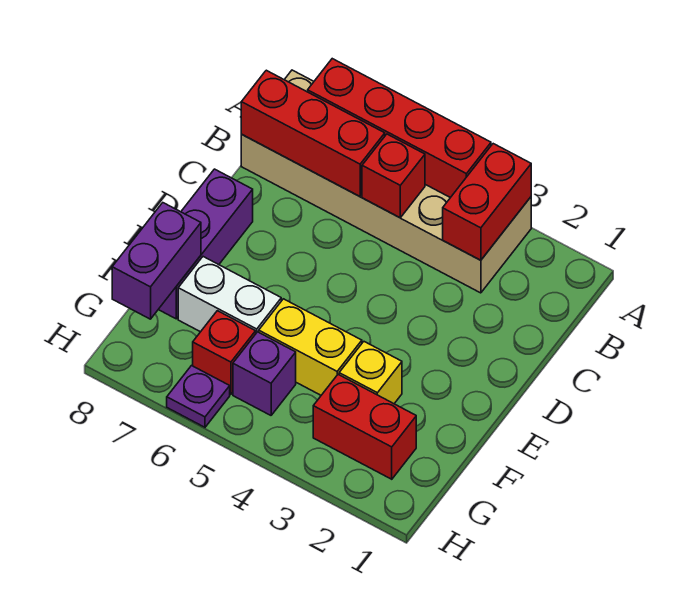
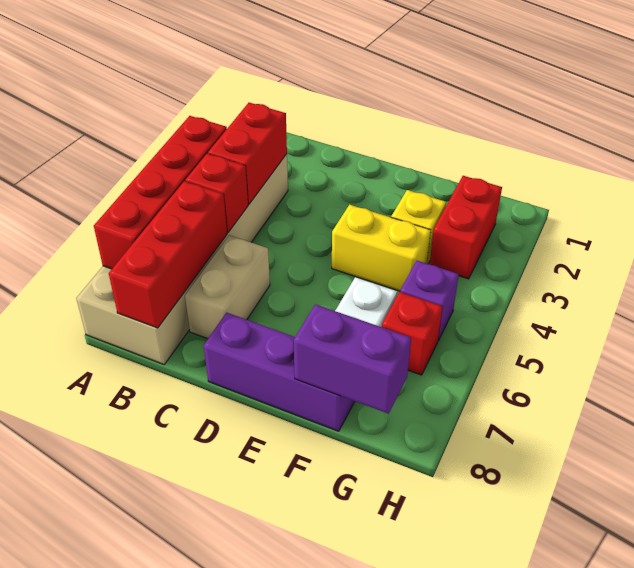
red 1x2 brick [443,144,531,260] -> red 1x2 brick turned to [208,103,287,204]
none -> tan 1x2 brick [185,235,270,339]
yellow 1x2 brick [259,299,362,395] -> yellow 1x2 brick turned to [332,205,431,291]
purple 1x1 plate [167,366,230,427] -> none

